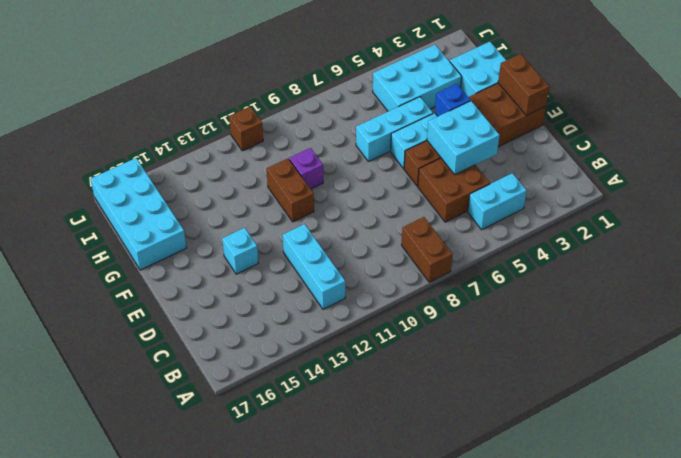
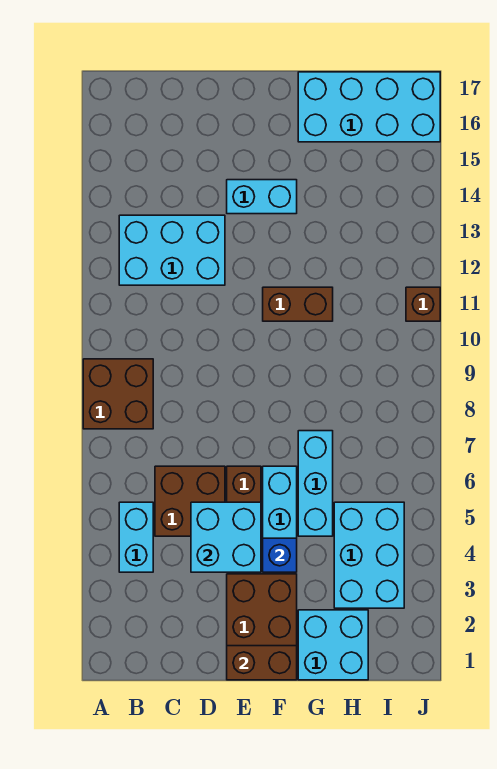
brown 1x2 brick [402,217,453,282] -> brown 2x2 brick [83,359,153,429]
cyan 1x3 brick [283,224,345,309] -> cyan 2x3 brick [119,215,225,285]
cyan 1x1 brick [222,228,258,274] -> cyan 1x2 brick [227,180,297,214]
purple 1x1 brick [289,148,323,189] -> none

